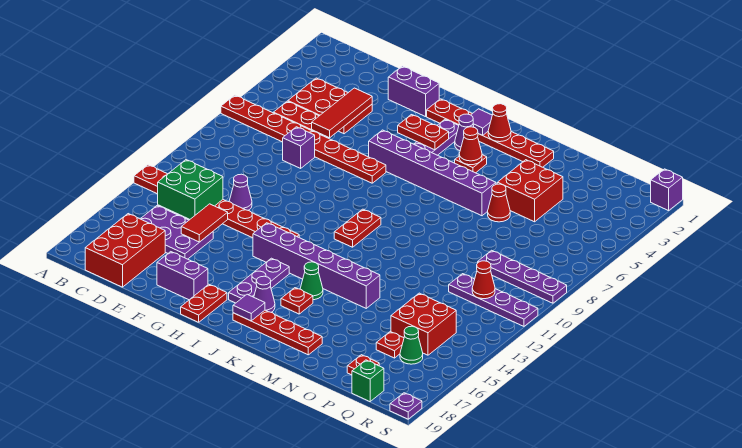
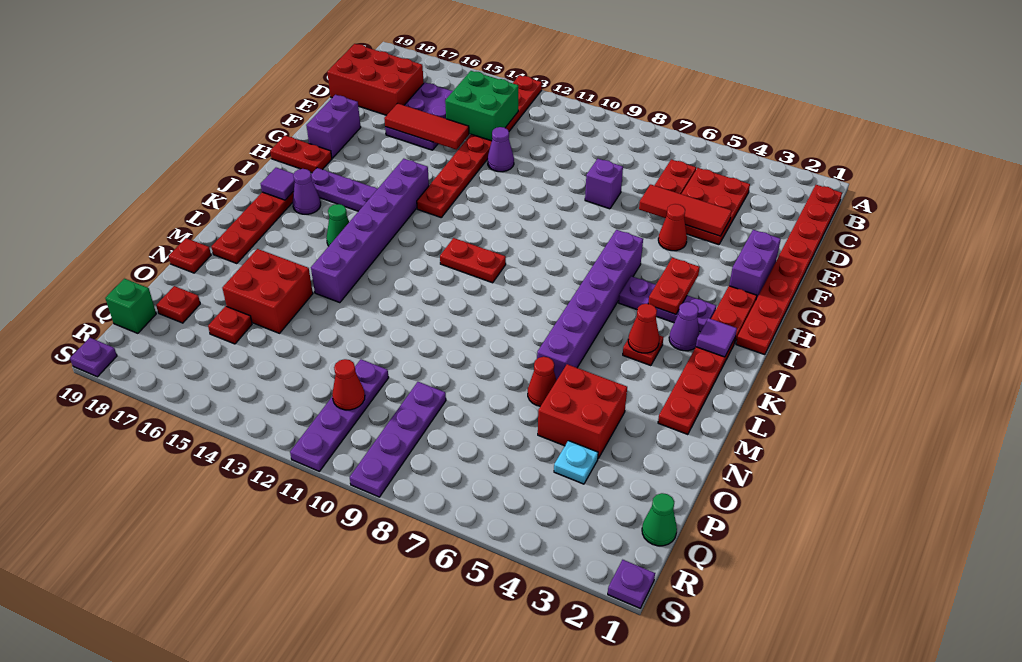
red 1x8 plate [221,95,386,183] -> red 1x8 plate moved to [736,185,842,355]
red 1x2 tile [181,204,228,242] -> red 1x3 tile [384,103,469,150]
red 1x1 cone [488,104,511,142] -> red 1x1 cone moved to [658,204,687,251]
red 1x1 plate [281,288,313,314] -> red 1x1 plate moved to [169,238,211,273]
none -> cyan 1x1 plate [554,441,598,484]
red 2x2 brick [391,293,456,355] -> red 2x2 brick moved to [222,249,313,333]
green 1x1 cone [400,326,423,364] -> green 1x1 cone moved to [642,493,677,546]
purple 1x1 brick [651,169,683,211] -> purple 1x1 plate [608,560,655,608]

